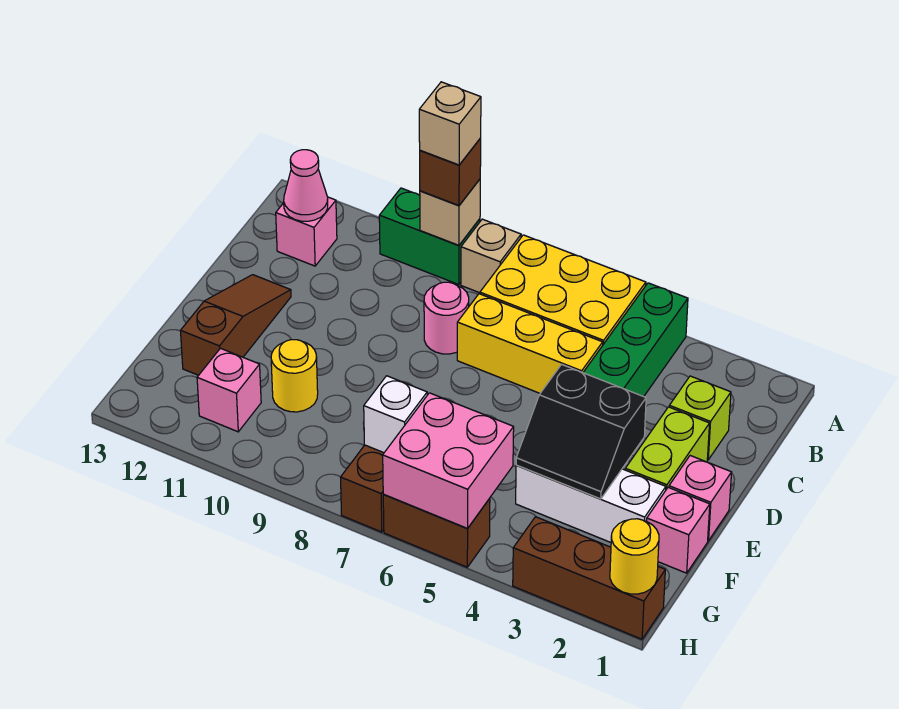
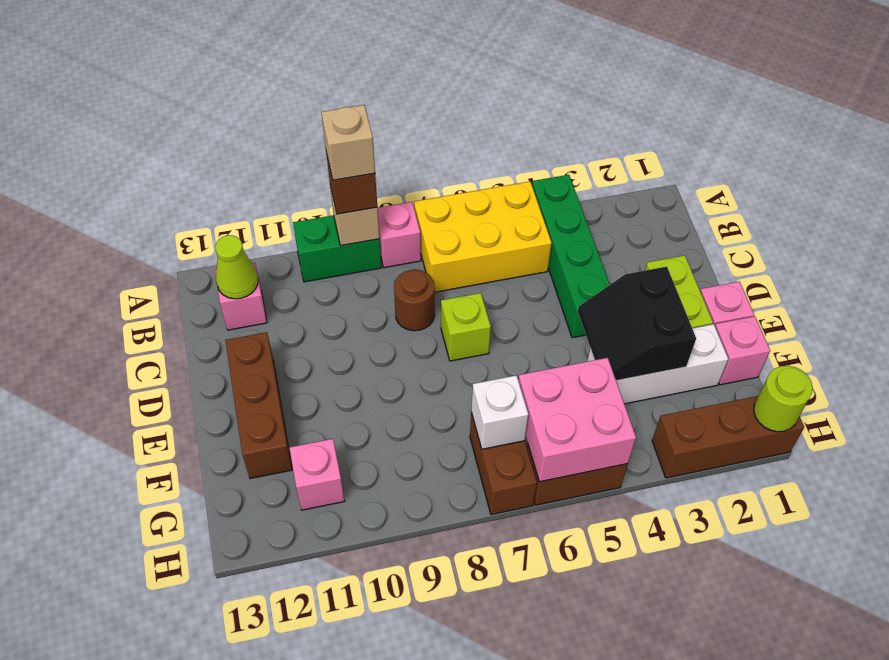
tan 1x1 brick [461,219,521,293] -> pink 1x1 brick [378,202,421,268]
pink 1x1 cone [284,150,328,221] -> lime 1x1 cone [215,235,258,299]
lime 1x1 brick [669,376,731,460] -> lime 1x1 brick moved to [441,293,491,361]
yellow 1x3 brick [457,294,603,393] -> none
pink 1x1 round brick [424,282,469,354] -> brown 1x1 round brick [394,270,435,331]
brown 1x3 slope [181,275,291,375] -> brown 1x3 brick [225,332,292,479]
black 2x2 slope [516,364,646,499] -> black 2x2 slope turned to [578,267,696,381]
yellow 1x1 round brick [271,340,318,412] -> none
yellow 1x1 round brick [610,519,659,594] -> lime 1x1 round brick [754,366,813,432]

